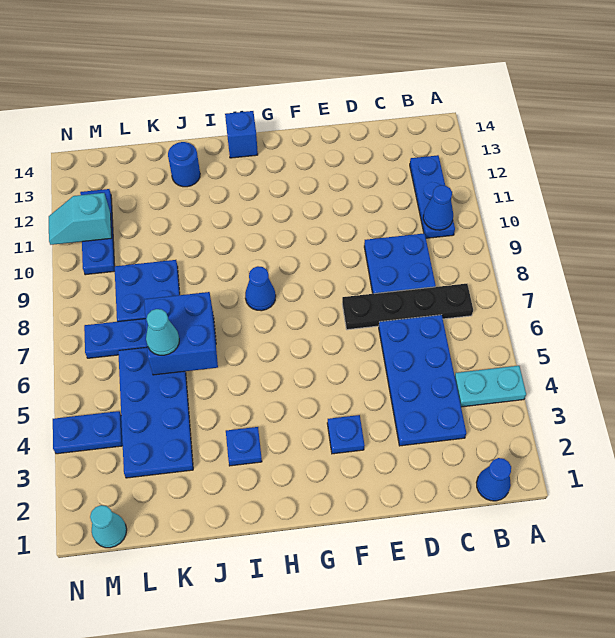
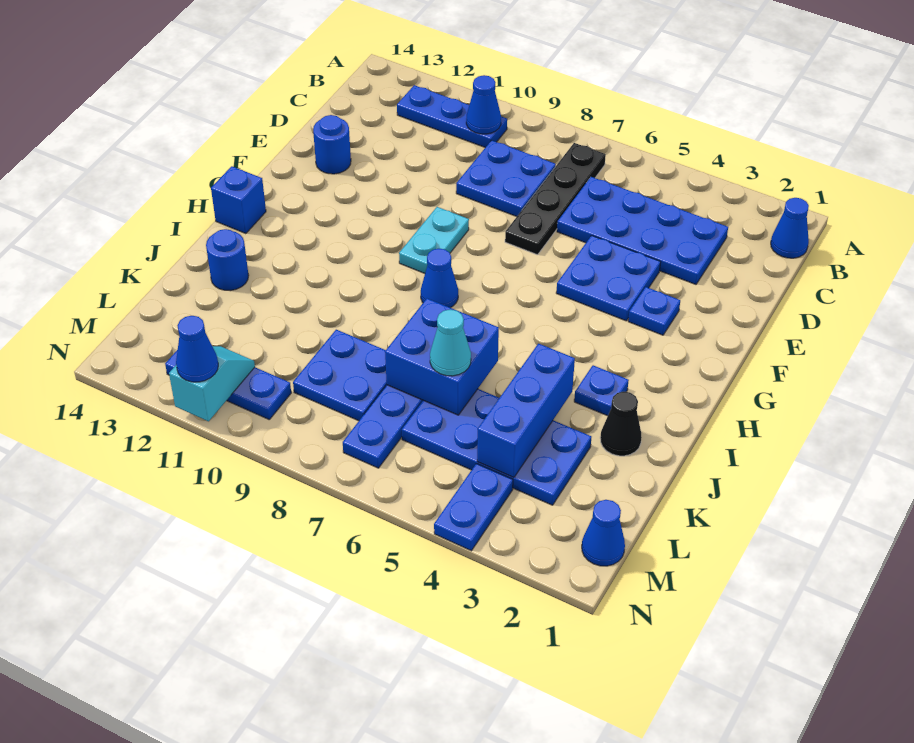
cyan 1x2 plate [455,366,526,407] -> cyan 1x2 plate moved to [399,207,469,273]
none -> blue 2x2 plate [556,235,661,321]
none -> blue 1x1 round brick [313,115,351,174]
none -> black 1x1 cone [600,392,642,456]
none -> blue 1x3 brick [477,344,575,478]
cyan 1x1 cone [90,505,127,548] -> blue 1x1 cone [582,500,625,566]
cyan 1x2 slope [49,193,112,245] -> cyan 1x2 slope turned to [169,346,255,421]
none -> blue 1x1 cone [176,316,218,382]

